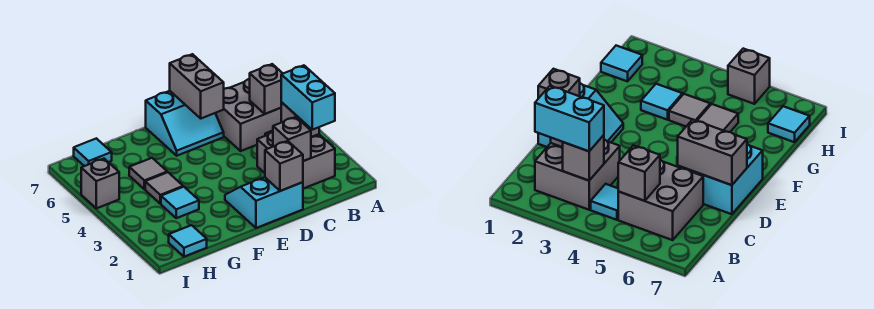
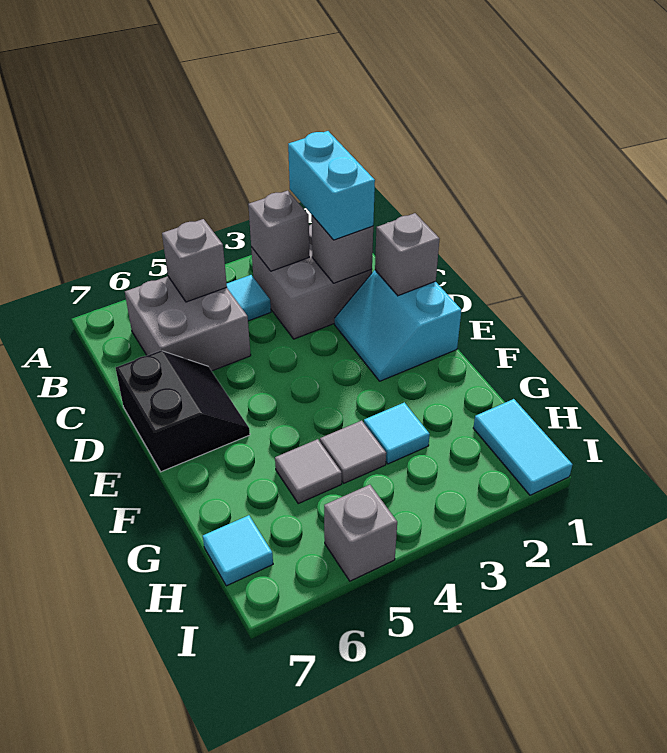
cyan 1x2 brick [281,65,335,130] -> cyan 1x2 brick turned to [288,131,375,240]
cyan 2x2 slope [146,91,224,156] -> black 2x2 slope [116,351,250,472]
grey 1x2 brick [170,54,224,118] -> none
cyan 1x1 tile [169,225,207,257] -> cyan 1x2 tile [473,399,573,495]

